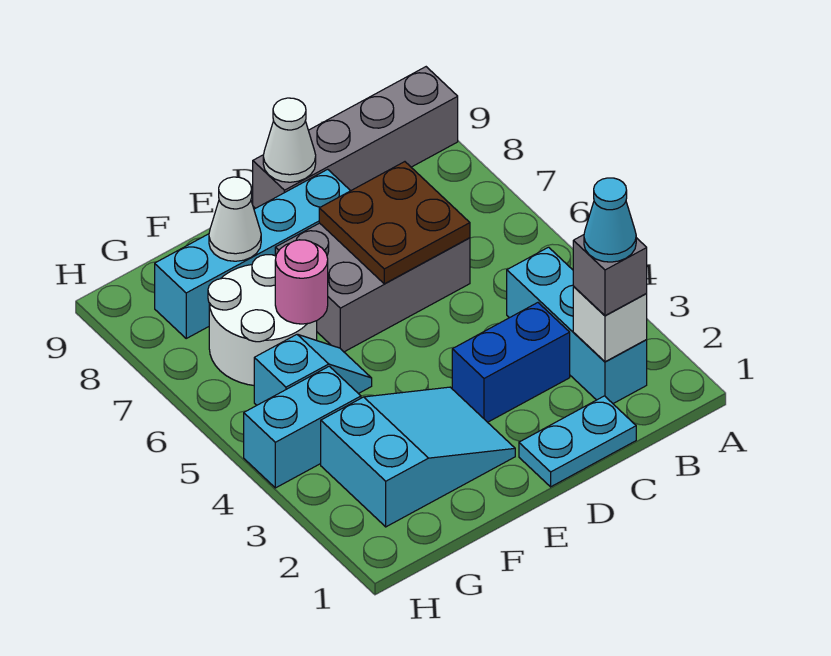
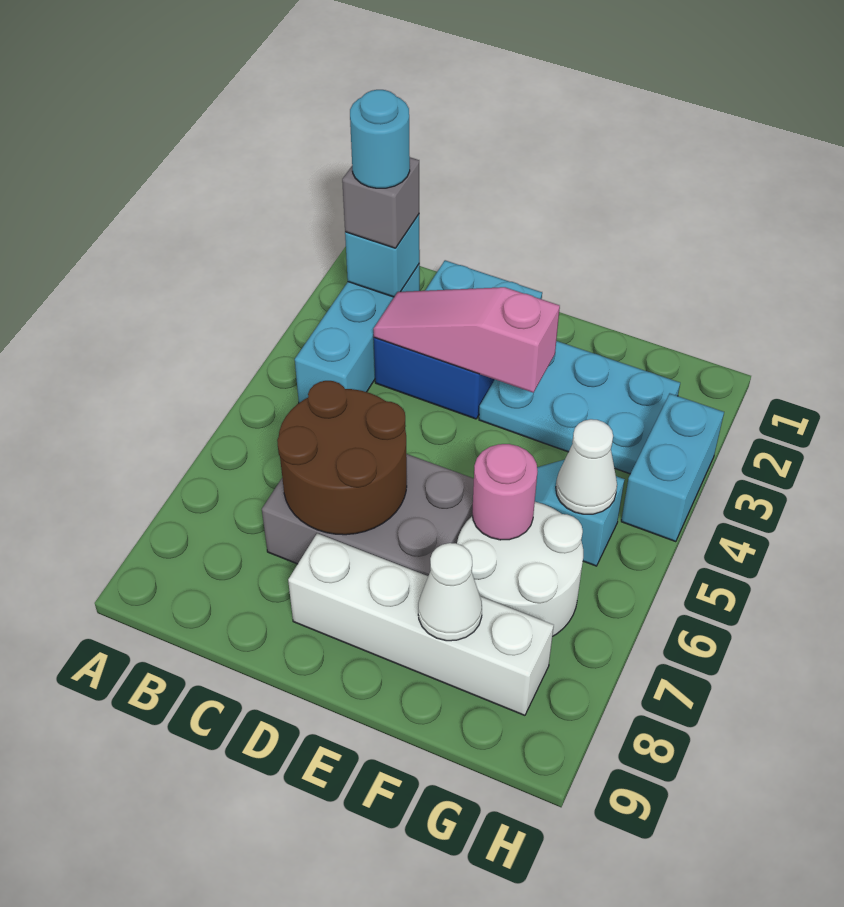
grey 1x4 brick [253,67,458,208] -> none
white 1x1 brick [573,287,647,362] -> cyan 1x1 brick [345,215,420,297]
cyan 1x1 cone [584,178,636,262] -> cyan 1x1 round brick [350,90,410,188]
none -> pink 1x3 slope [373,287,560,393]
brown 2x2 plate [319,162,470,284] -> brown 2x2 round brick [277,381,407,535]
cyan 1x4 brick [155,169,350,338] -> white 1x4 brick [288,533,554,715]
white 1x1 cone [263,98,316,182] -> white 1x1 cone moved to [556,419,617,514]
cyan 2x3 slope [321,387,515,527] -> cyan 2x3 plate [479,341,680,474]
cyan 1x2 brick [244,366,361,488] -> cyan 1x2 brick turned to [621,394,724,542]

